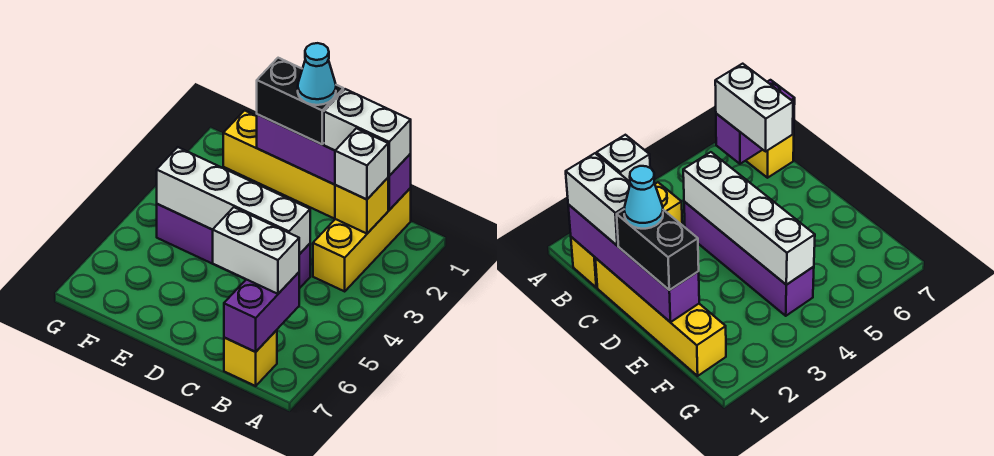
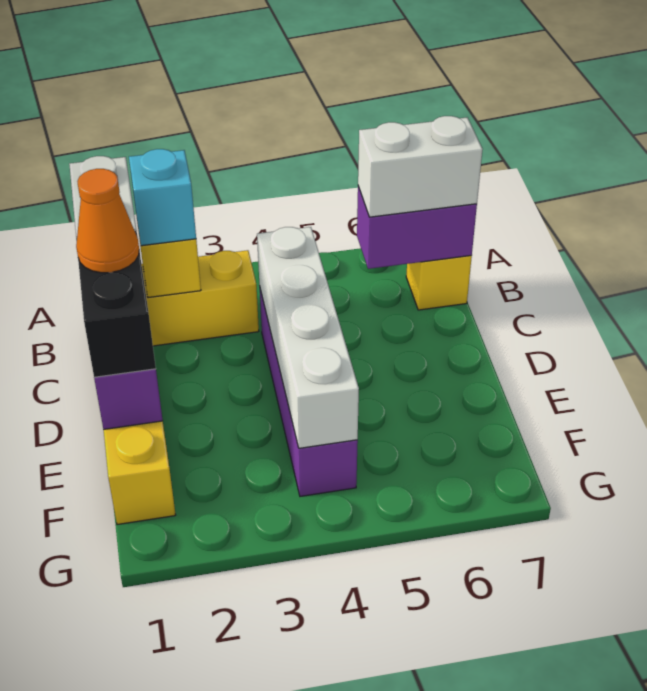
white 1x1 brick [335,128,388,199] -> cyan 1x1 brick [129,149,196,246]
white 1x2 brick [213,207,299,294] -> white 1x2 brick turned to [358,116,483,217]
cyan 1x1 cone [298,43,336,105] -> orange 1x1 cone [76,169,139,273]

